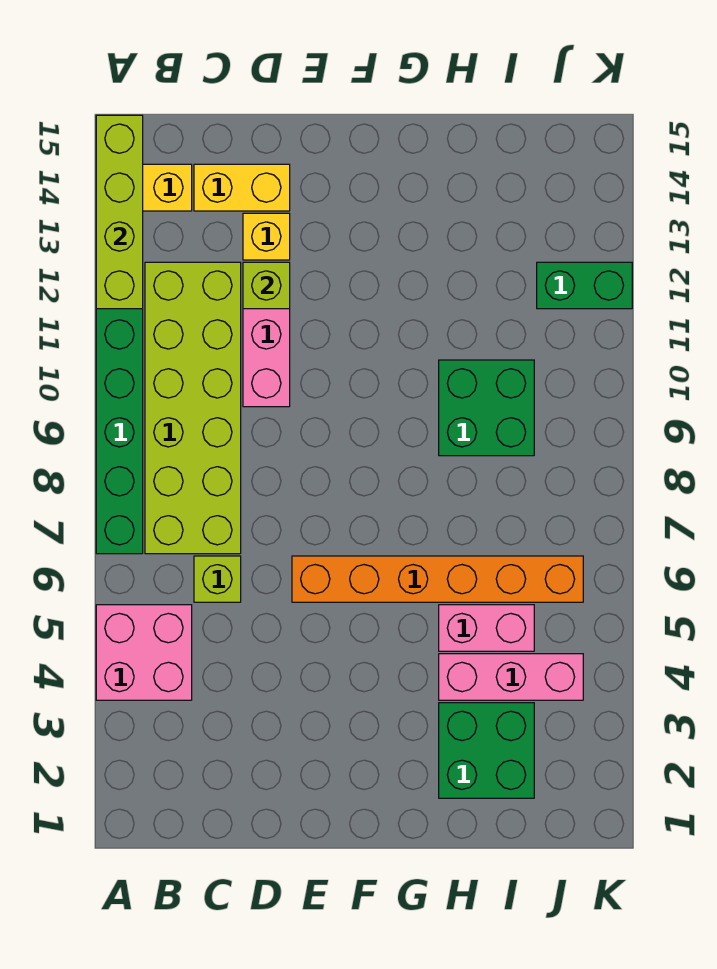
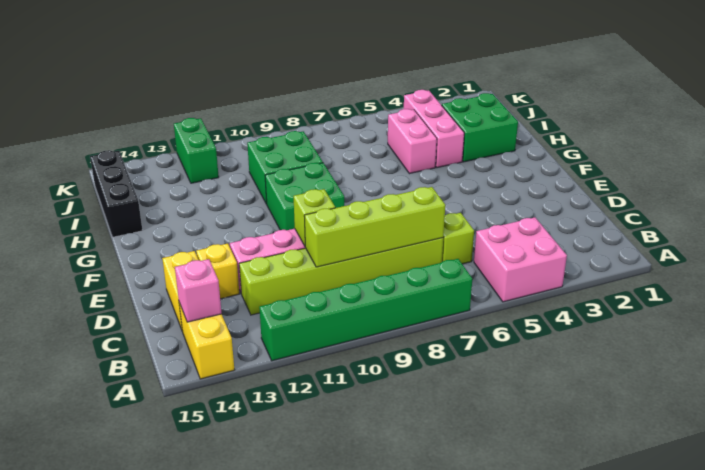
lime 1x4 brick [96,115,143,309] -> lime 1x4 brick moved to [304,187,445,267]
lime 2x6 brick [145,262,241,554] -> lime 1x6 brick [239,238,443,315]
none -> pink 1x1 brick [175,259,222,322]
lime 1x1 brick [243,262,290,309] -> lime 1x1 brick moved to [294,189,335,246]
orange 1x6 brick [292,556,583,602] -> none
none -> green 2x2 brick [265,163,344,230]
none -> black 1x3 brick [90,150,143,237]

